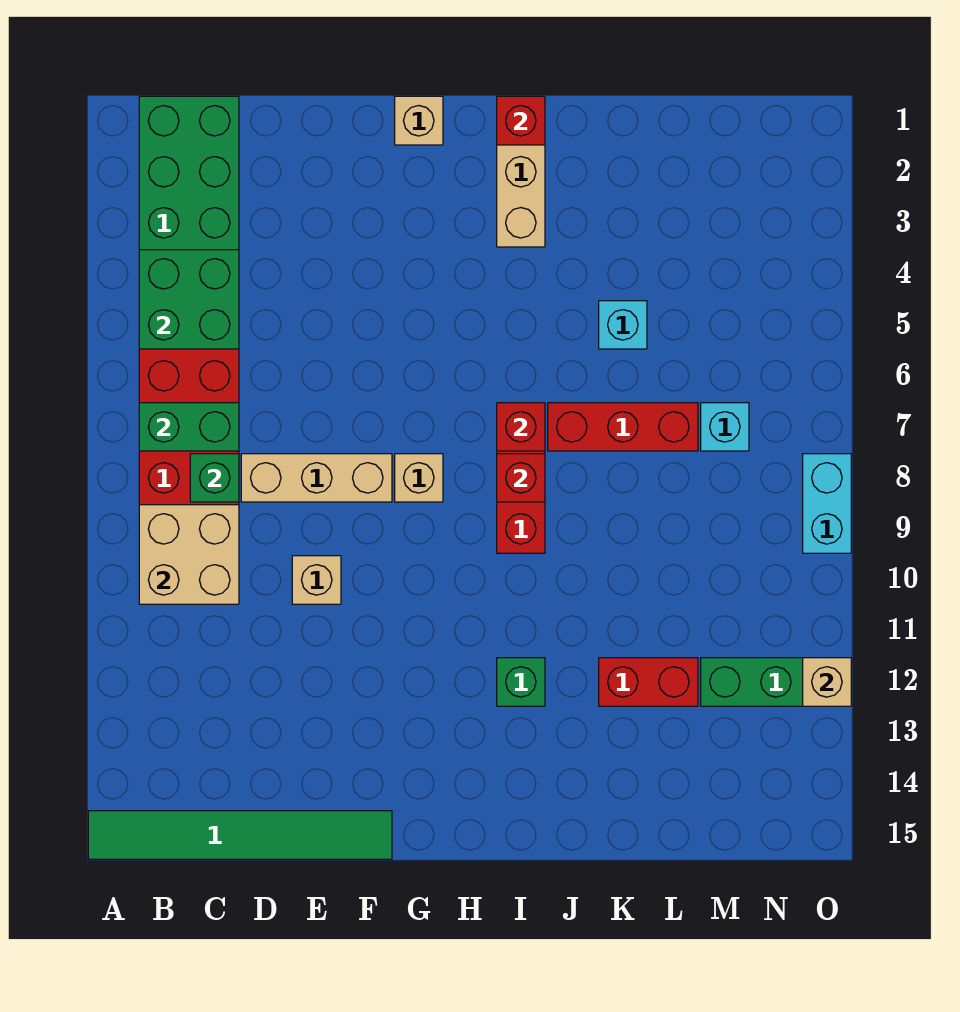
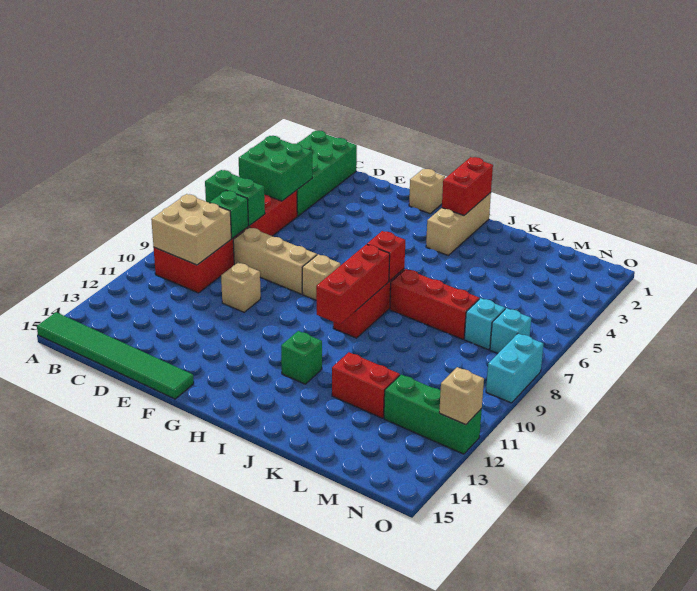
red 1x1 brick [497,96,545,145] -> red 1x2 brick [442,157,493,215]
red 1x1 brick [497,454,545,502] -> red 1x3 brick [316,244,390,324]
cyan 1x1 brick [599,301,647,349] -> cyan 1x1 brick moved to [490,308,531,354]

